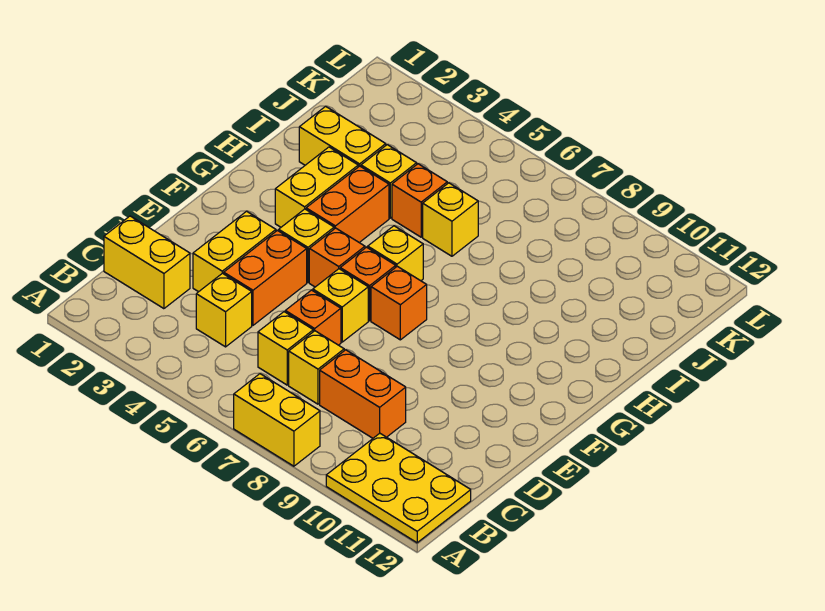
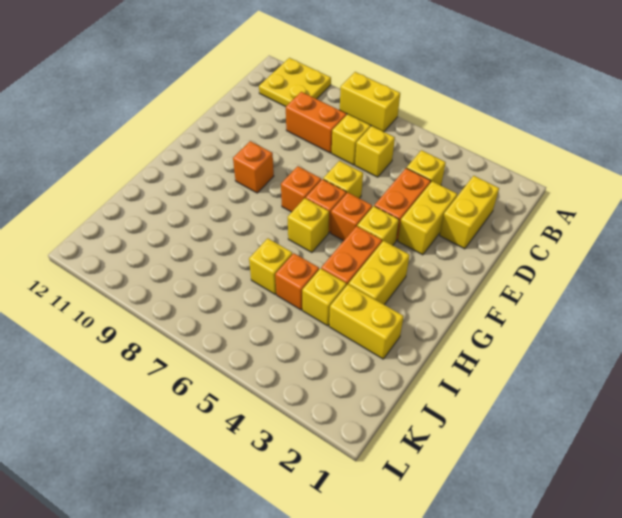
yellow 2x3 plate [326,433,471,543] -> yellow 2x2 plate [259,58,331,107]
yellow 1x2 brick [104,216,190,309] -> yellow 1x2 brick turned to [440,176,499,249]
orange 1x1 brick [285,290,341,345] -> orange 1x1 brick moved to [233,141,274,193]

